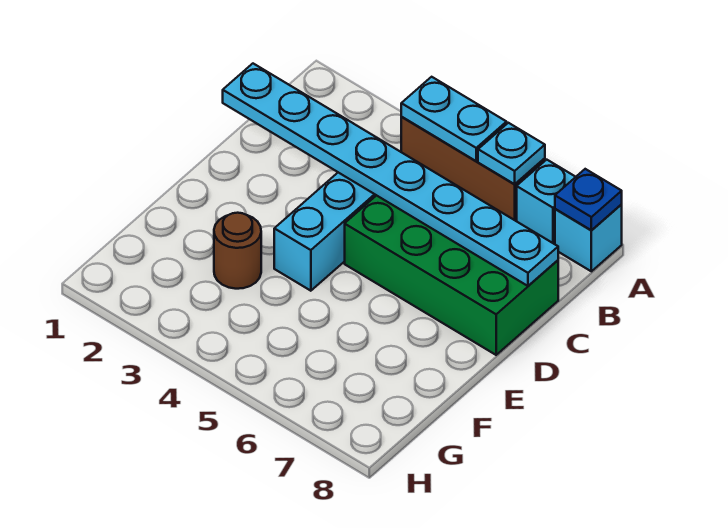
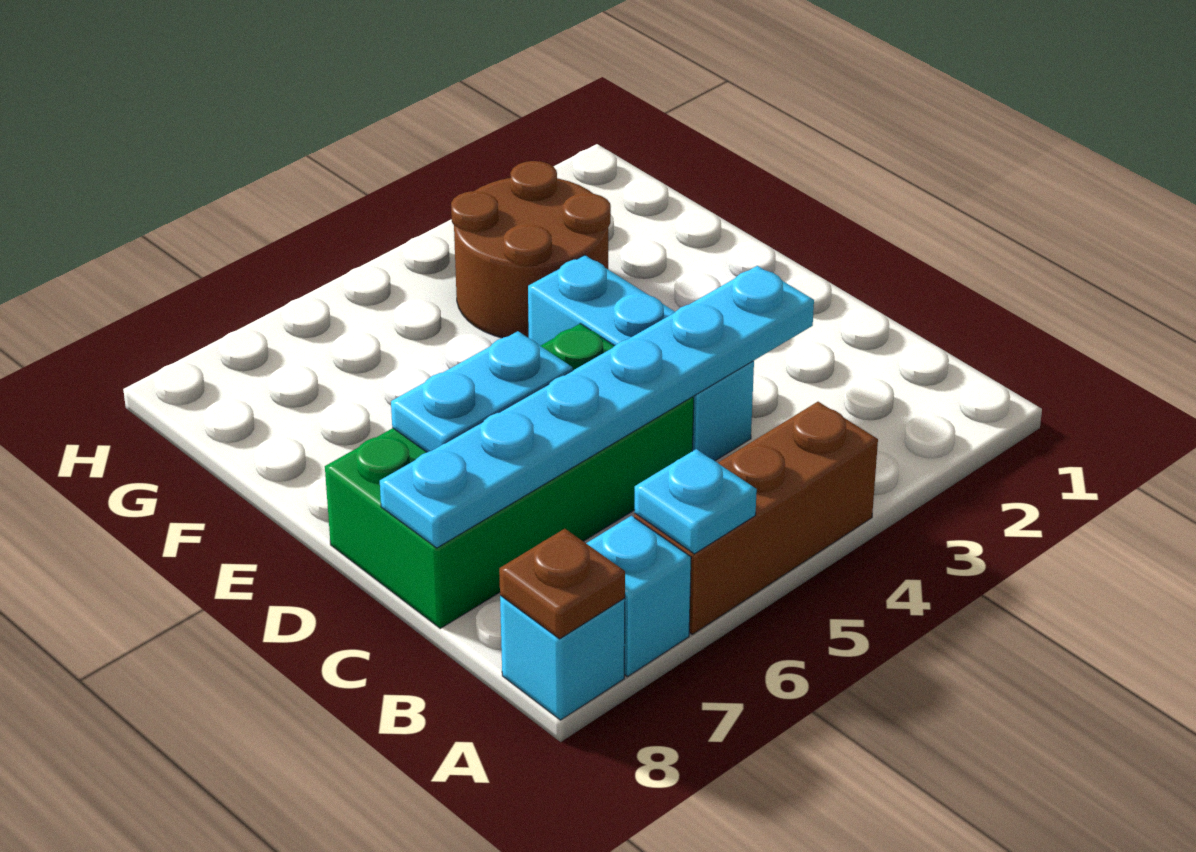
cyan 1x2 plate [401,77,507,161] -> cyan 1x2 plate moved to [391,331,573,452]
blue 1x1 plate [555,169,622,230] -> brown 1x1 plate [499,529,625,639]
cyan 1x8 plate [223,64,558,286] -> cyan 1x6 plate [380,266,814,548]
brown 1x1 round brick [214,213,261,289] -> brown 2x2 round brick [451,161,611,338]

